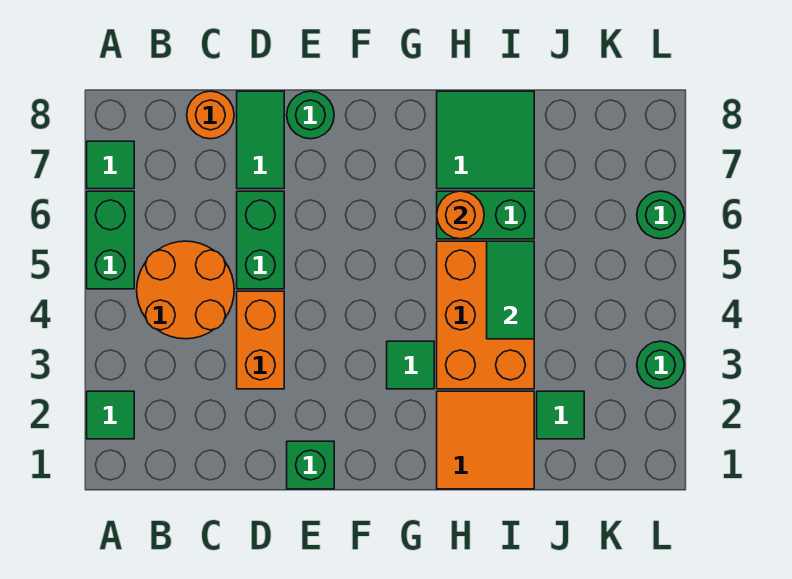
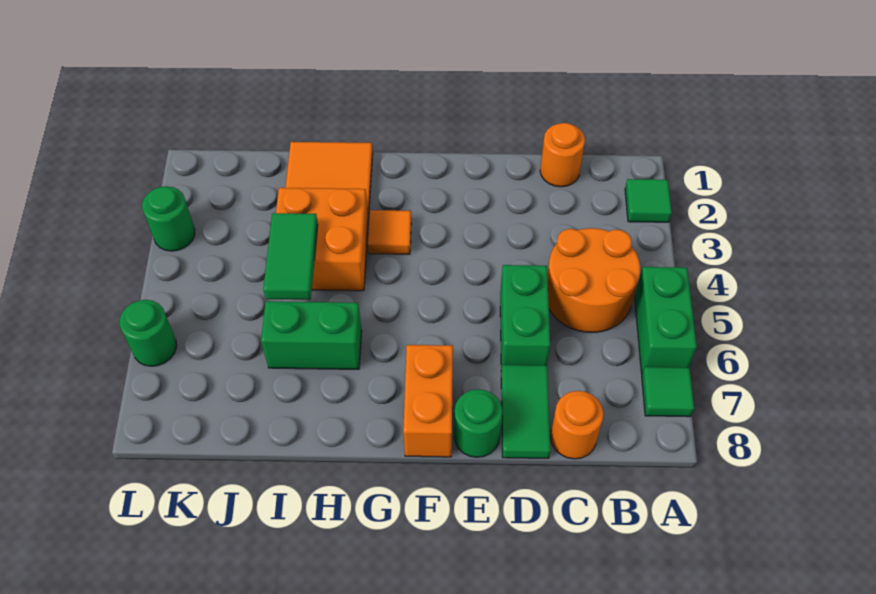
orange 1x2 brick [237,291,284,389] -> orange 1x2 brick moved to [403,345,453,457]
green 1x1 brick [287,441,334,489] -> none
green 1x1 tile [387,341,434,389] -> orange 1x1 tile [368,210,411,254]
orange 2x3 brick [437,241,534,389] -> orange 2x2 brick [276,188,368,291]
orange 1x1 round brick [437,191,484,239] -> orange 1x1 round brick moved to [540,123,585,187]
green 2x2 tile [437,91,534,189] -> none
green 1x1 tile [537,391,584,439] -> none

